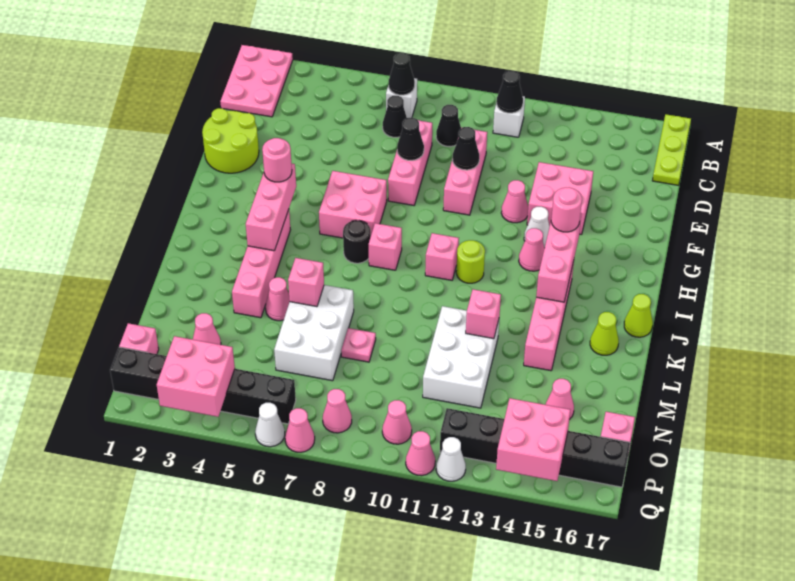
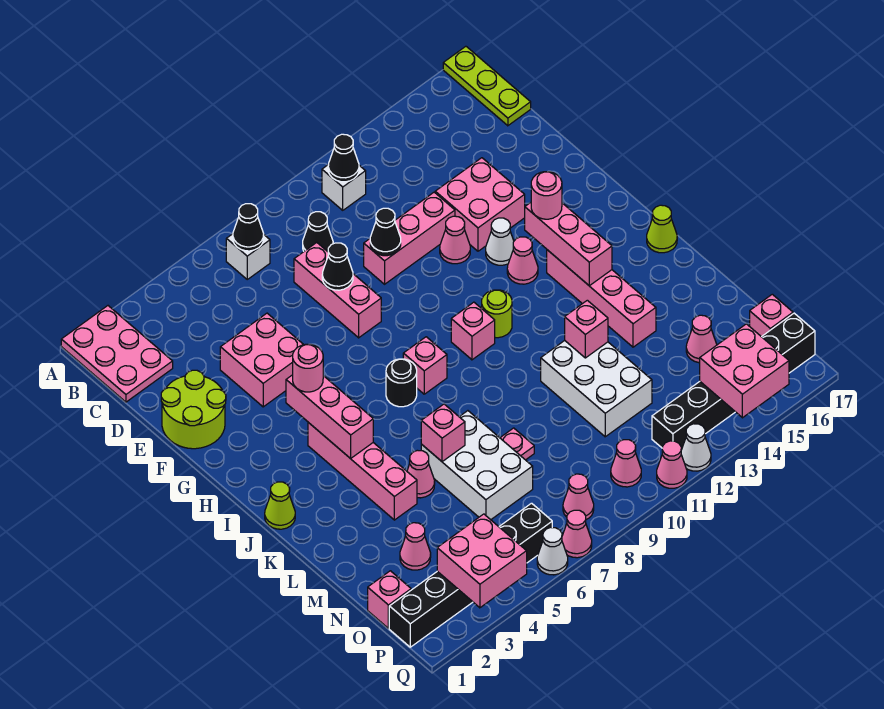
black 1x1 cone [383,96,407,137] -> none
pink 1x3 brick [443,130,487,215] -> pink 1x3 brick turned to [364,192,455,284]
pink 2x2 brick [319,171,387,238] -> pink 2x2 brick moved to [220,313,304,407]
lime 1x1 cone [590,312,619,355] -> lime 1x1 cone moved to [265,482,295,529]

